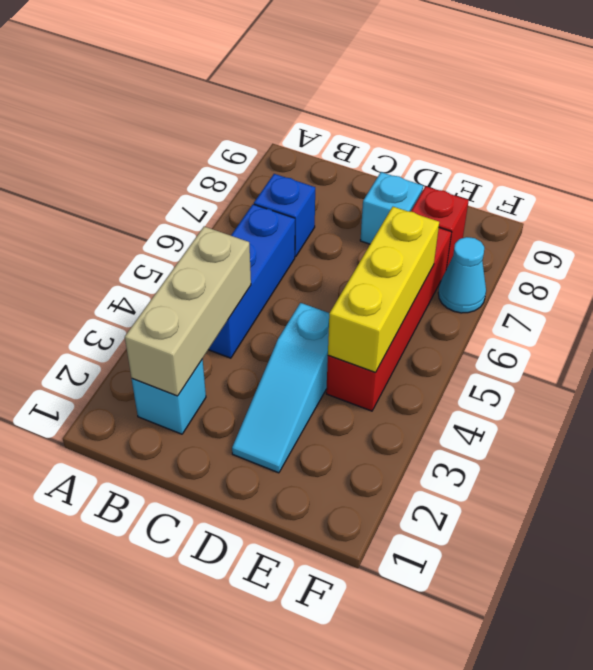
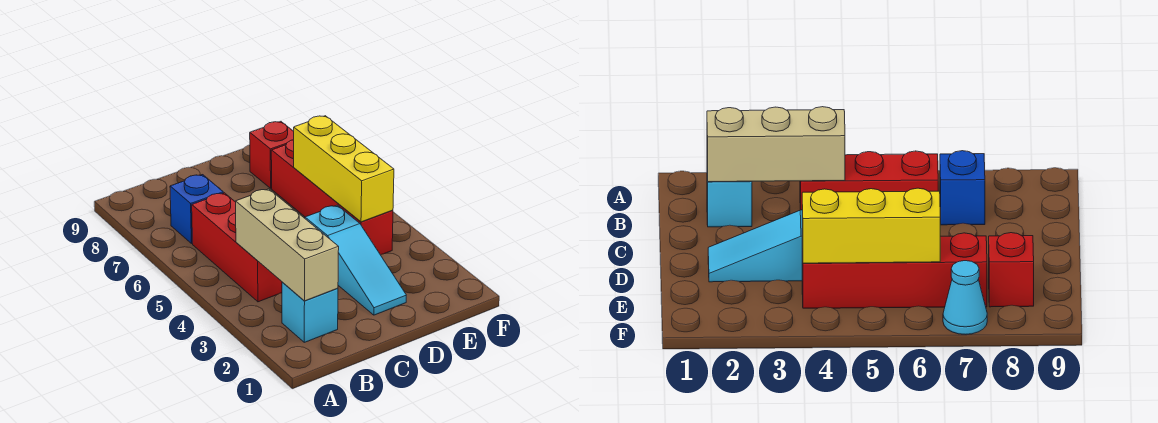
blue 1x3 brick [208,204,295,358] -> red 1x3 brick [192,193,282,302]
cyan 1x1 brick [360,172,423,244] -> none

